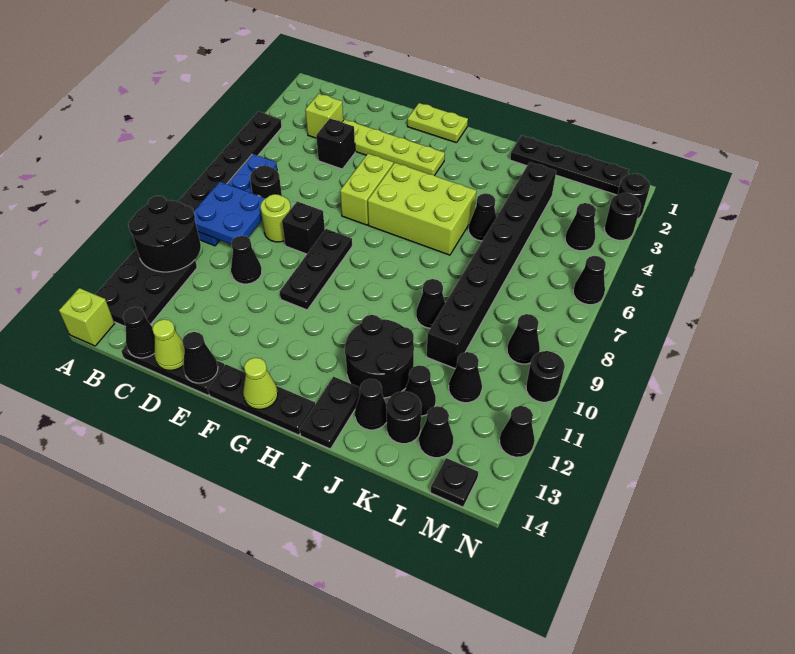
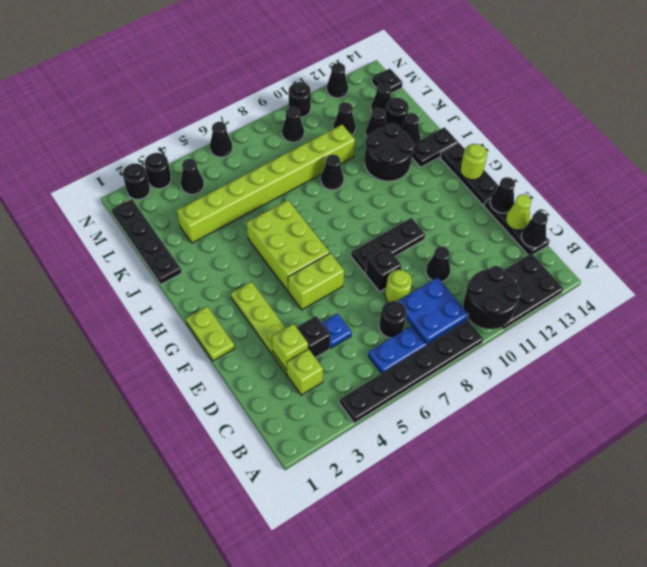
lime 1x1 brick [59,288,114,346] -> lime 1x1 brick moved to [272,324,308,370]
none -> blue 1x1 plate [322,313,352,348]
lime 1x1 cone [243,358,278,409] -> lime 1x1 round brick [460,144,487,180]
black 1x1 cone [469,193,496,241] -> none
black 1x8 brick [427,162,556,368] -> lime 1x8 brick [177,125,355,243]

